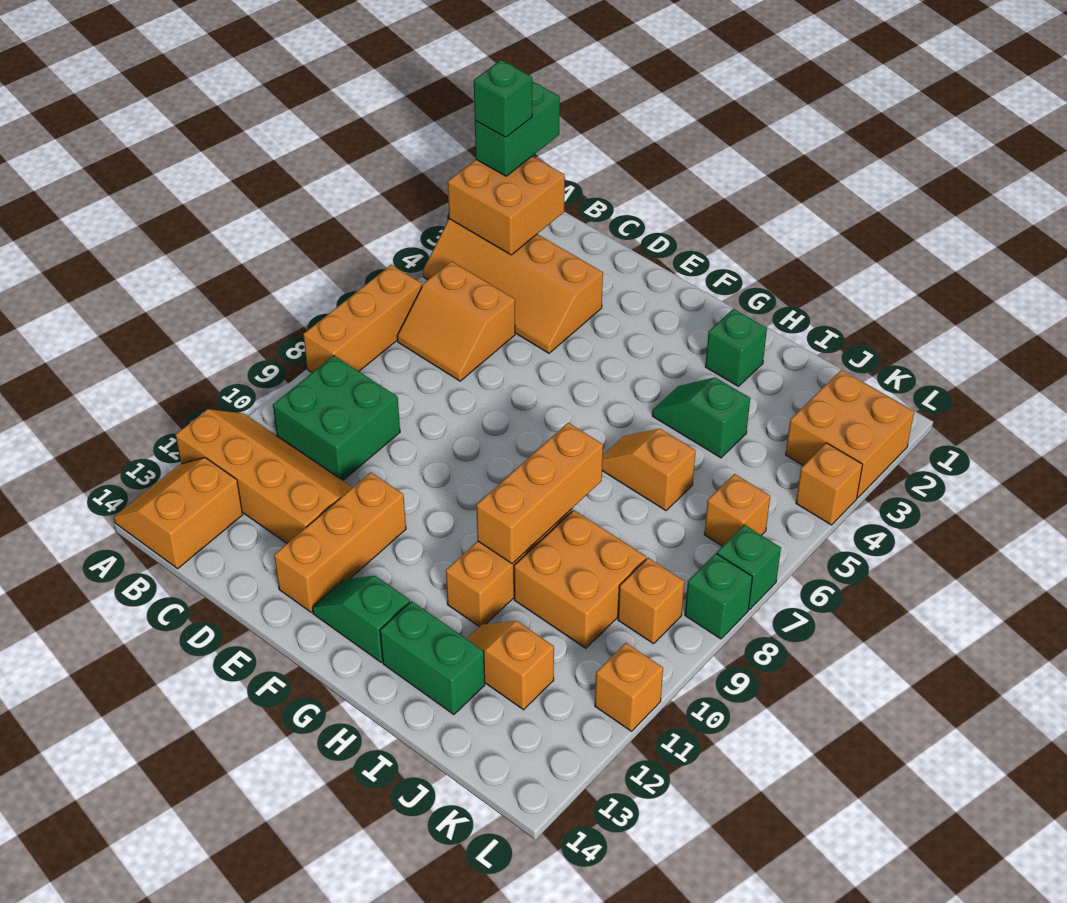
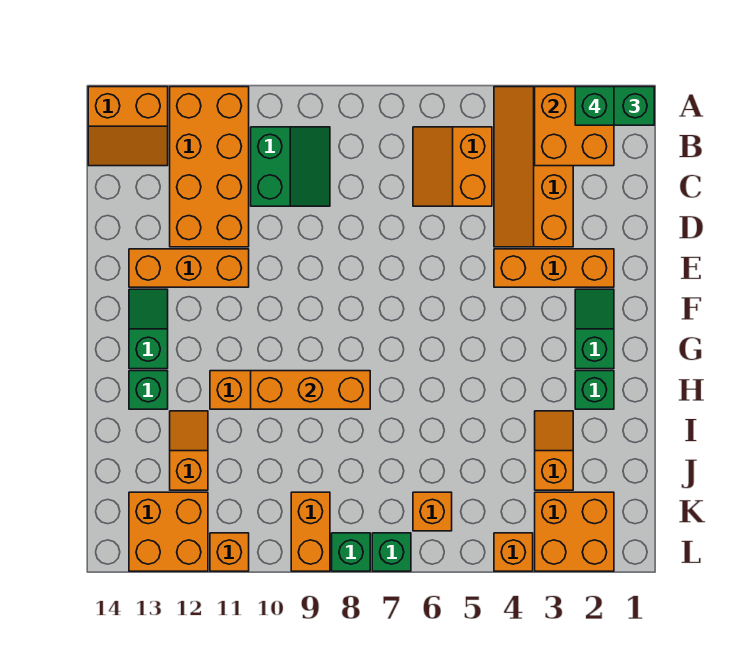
orange 1x3 brick [303,265,422,373] -> orange 1x3 brick moved to [494,249,614,287]
orange 2x4 slope [176,409,353,543] -> orange 2x4 brick [170,87,249,247]
orange 2x2 slope [114,458,243,569] -> orange 2x2 slope turned to [88,87,168,166]
green 2x2 brick [273,356,400,480] -> green 2x2 slope [251,127,330,206]
green 1x2 slope [652,377,750,458] -> green 1x2 slope moved to [575,289,614,369]
orange 1x2 slope [602,429,696,511] -> orange 1x2 slope moved to [535,411,573,490]
green 1x2 brick [380,601,485,715] -> green 1x1 brick [129,371,168,409]
orange 2x2 brick [514,510,646,648] -> orange 2x2 brick moved to [129,492,208,571]
orange 1x1 brick [618,558,685,644] -> orange 1x2 brick [291,492,330,571]

